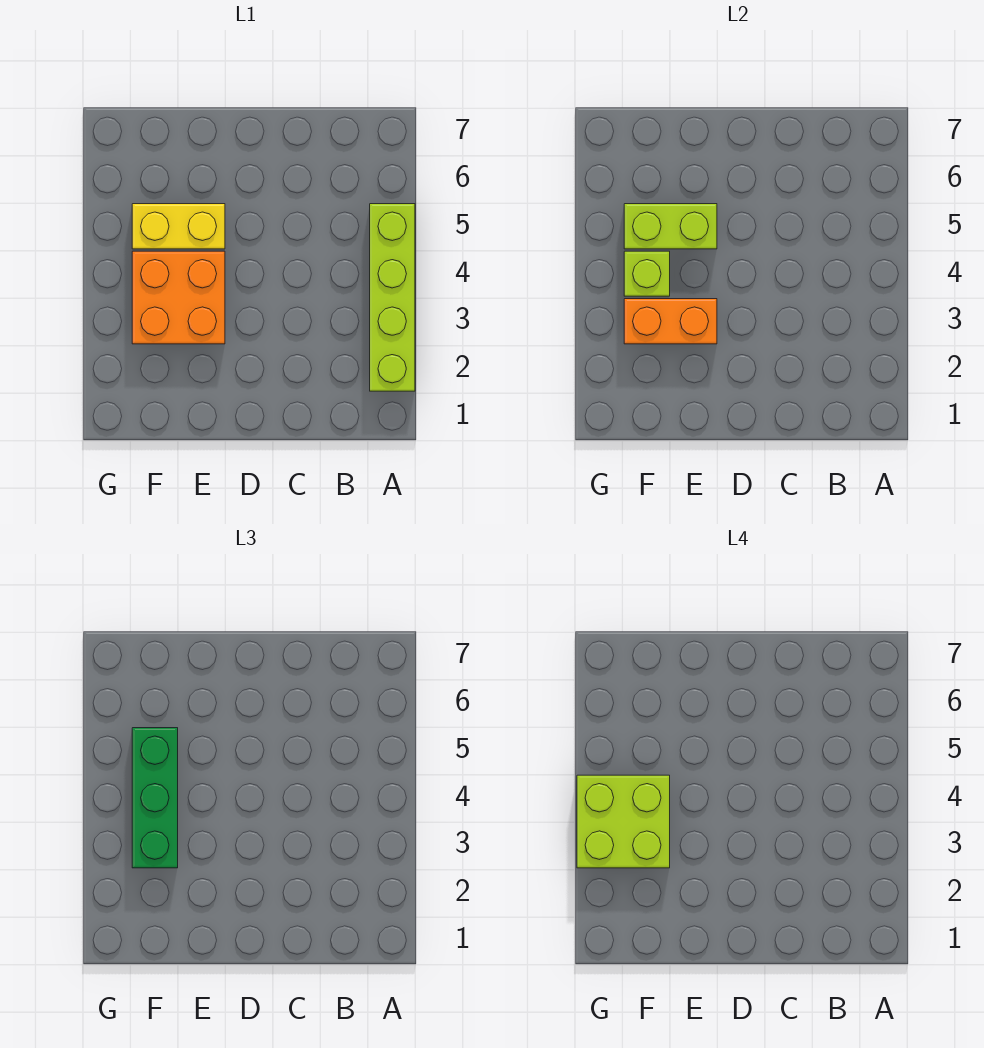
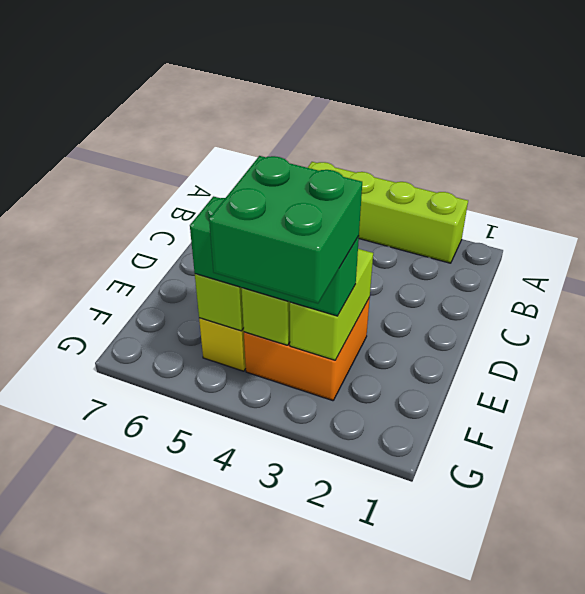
orange 1x2 brick [624,299,717,344] -> lime 1x2 brick [290,249,373,360]
lime 2x2 brick [577,775,670,868] -> green 2x2 brick [209,156,362,304]

